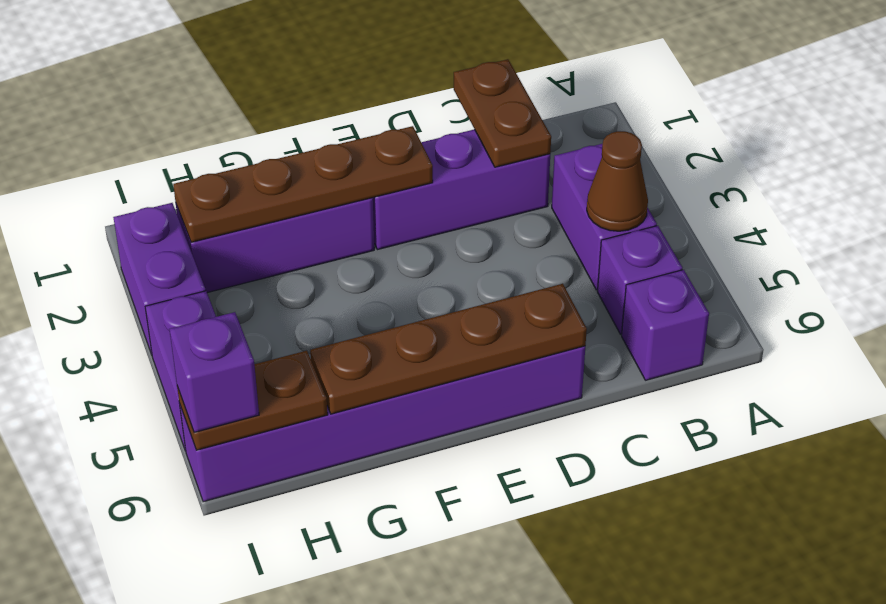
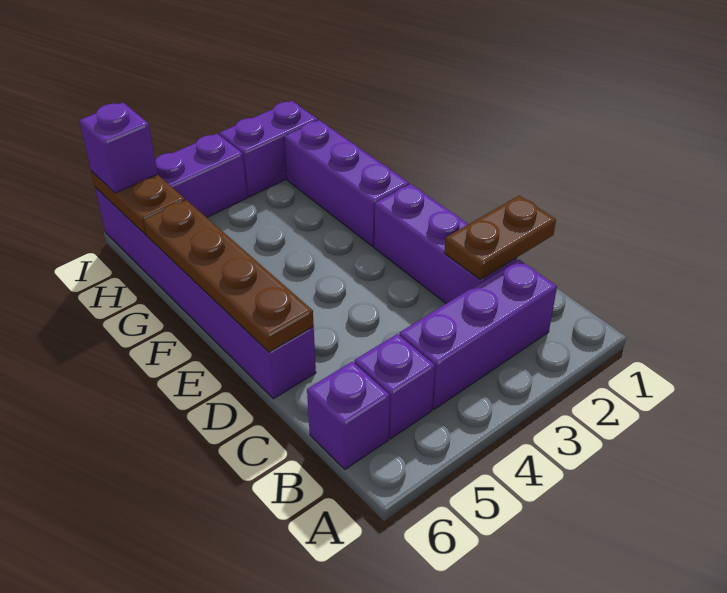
purple 1x2 brick [552,144,657,290] -> purple 1x3 brick [399,259,557,409]
brown 1x1 cone [587,131,648,231] -> none
brown 1x4 plate [173,126,433,242] -> none

